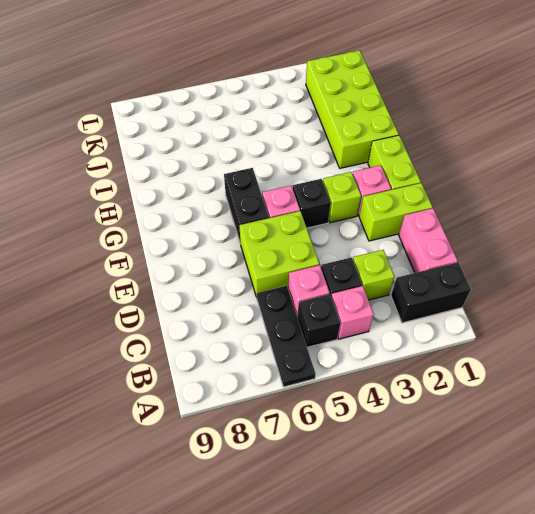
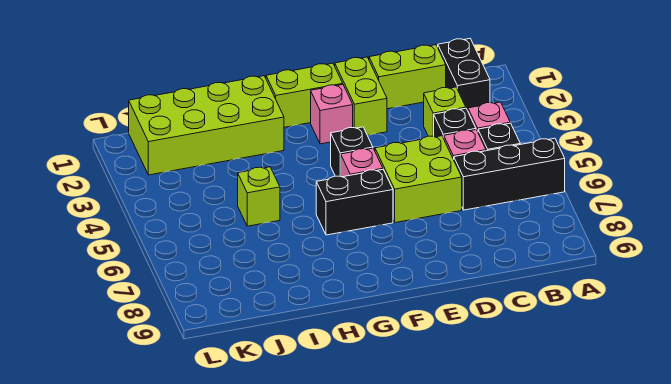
black 1x3 plate [257,286,316,387] -> black 1x3 brick [454,138,565,210]
pink 1x2 brick [399,208,458,273] -> lime 1x2 brick [369,45,446,109]
lime 1x1 brick [323,172,361,223] -> lime 1x1 brick moved to [238,167,280,226]

